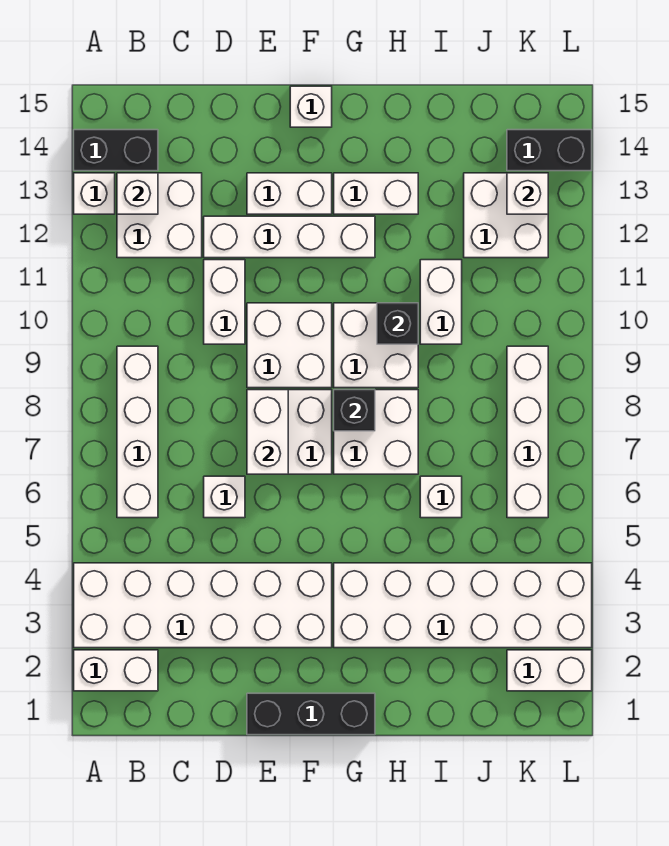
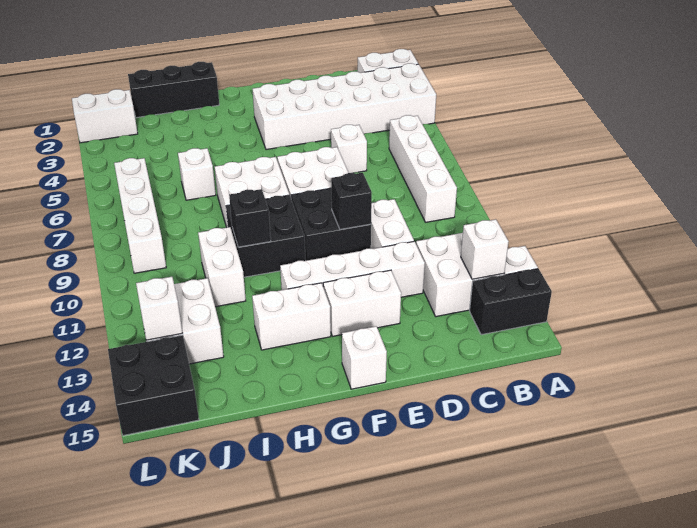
black 1x3 brick [247,693,375,735] -> black 1x3 brick moved to [128,62,219,118]
white 1x2 brick [247,390,288,474] -> none
white 2x2 brick [247,303,332,388] -> black 2x2 brick [291,188,371,261]
white 2x6 brick [334,563,592,648] -> none
black 1x1 brick [334,390,375,431] -> black 1x1 brick moved to [331,173,372,229]
white 2x2 brick [334,303,418,388] -> black 2x2 brick [226,195,306,277]
black 1x2 brick [507,130,592,171] -> black 2x2 brick [108,335,199,435]

